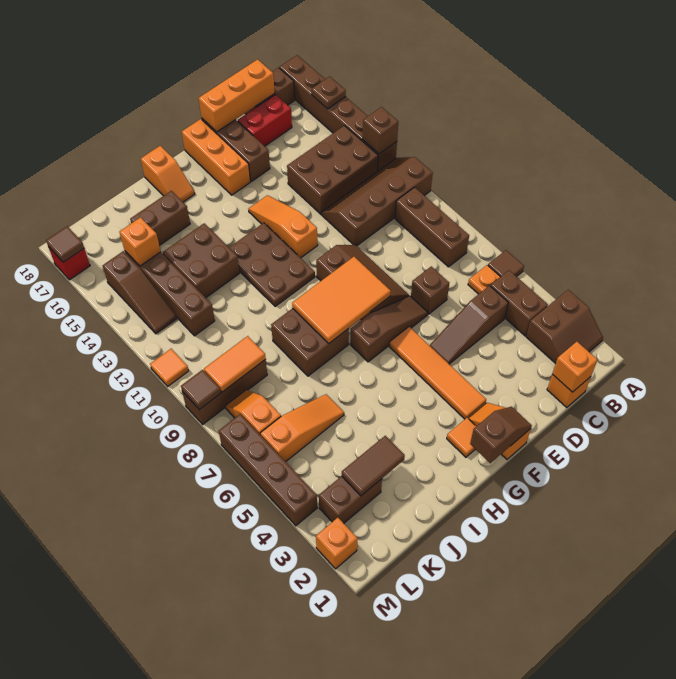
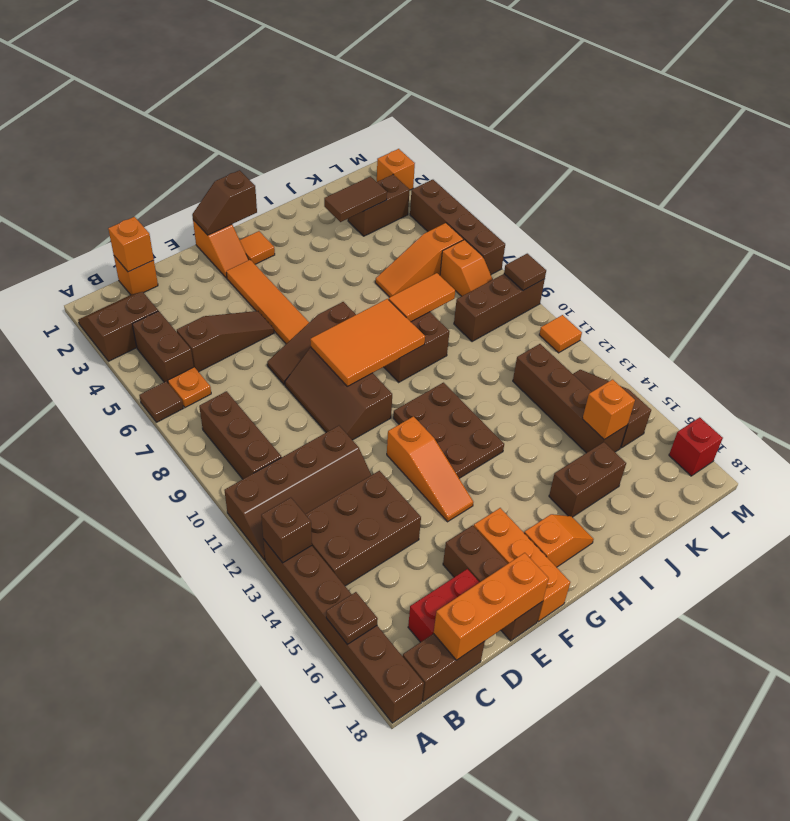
brown 1x1 brick [411,266,449,314] -> none
orange 1x2 slope [141,146,194,202] -> orange 1x2 slope turned to [524,514,594,567]
brown 2x2 brick [163,223,240,298] -> none
orange 1x2 tile [204,336,266,392] -> orange 1x2 tile moved to [389,273,455,322]
brown 1x1 tile [46,226,84,262] -> none

